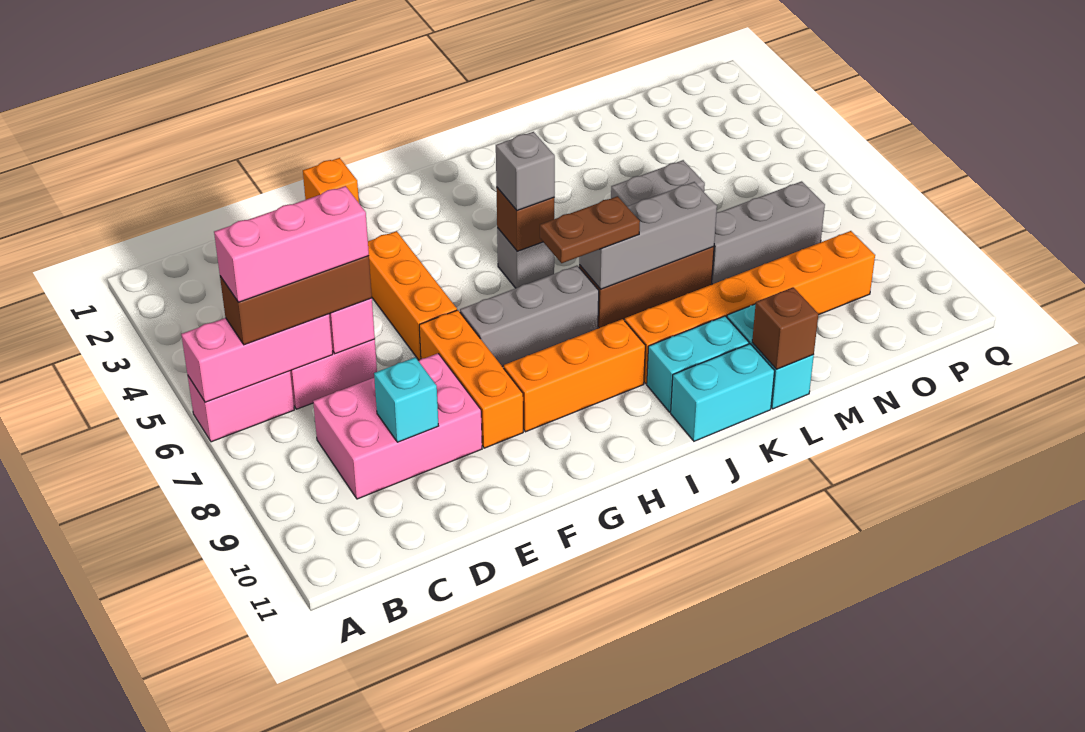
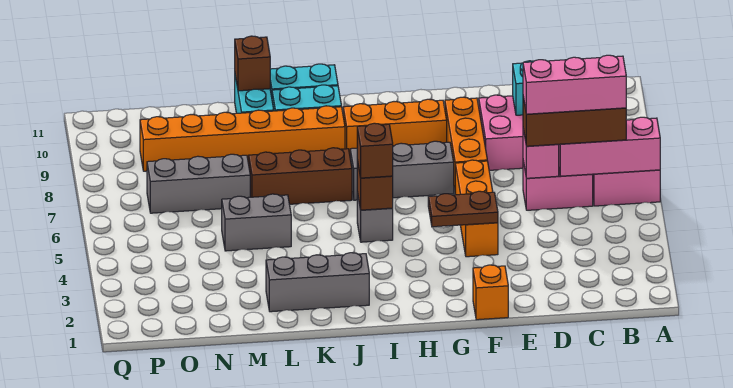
grey 1x1 brick [496,132,555,210] -> brown 1x1 brick [357,123,393,178]
brown 1x2 plate [540,196,640,263] -> brown 1x2 plate moved to [428,191,498,227]
grey 1x3 brick [579,182,717,289] -> grey 1x3 brick moved to [266,253,369,312]

